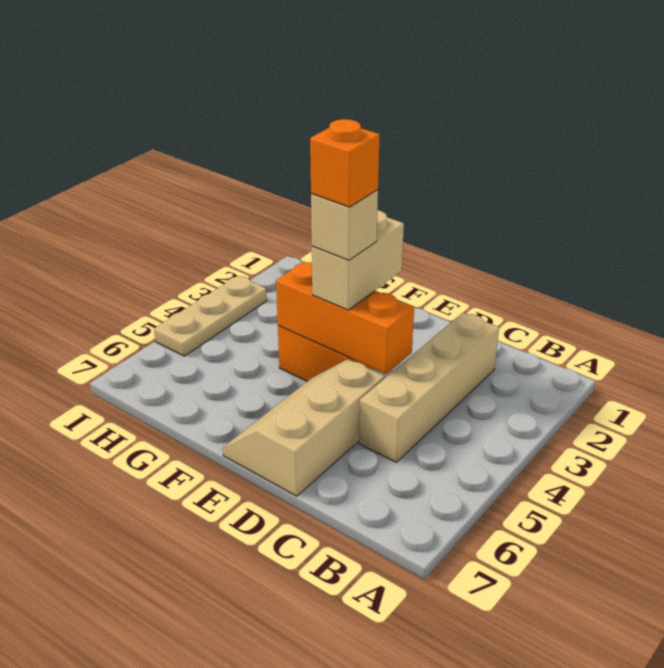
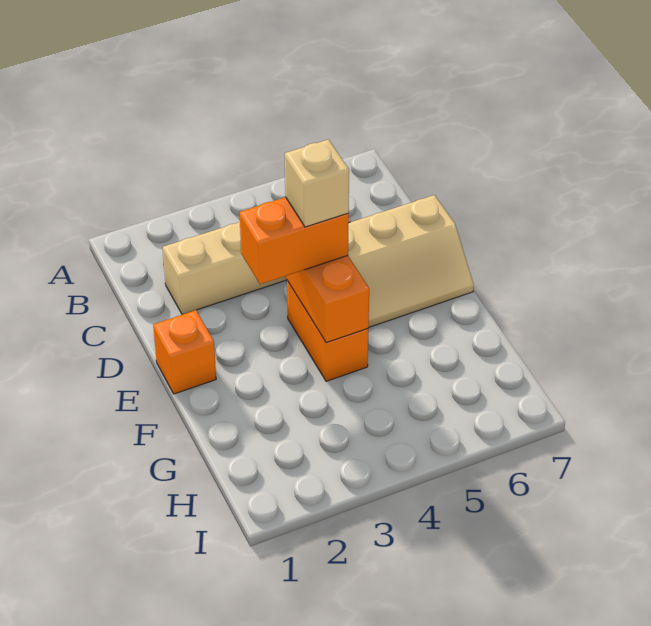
tan 1x2 brick [312,210,404,310] -> orange 1x2 brick [240,197,349,284]
orange 1x1 brick [310,119,380,207] -> orange 1x1 brick moved to [153,310,216,394]
tan 1x3 plate [154,276,267,356] -> none

